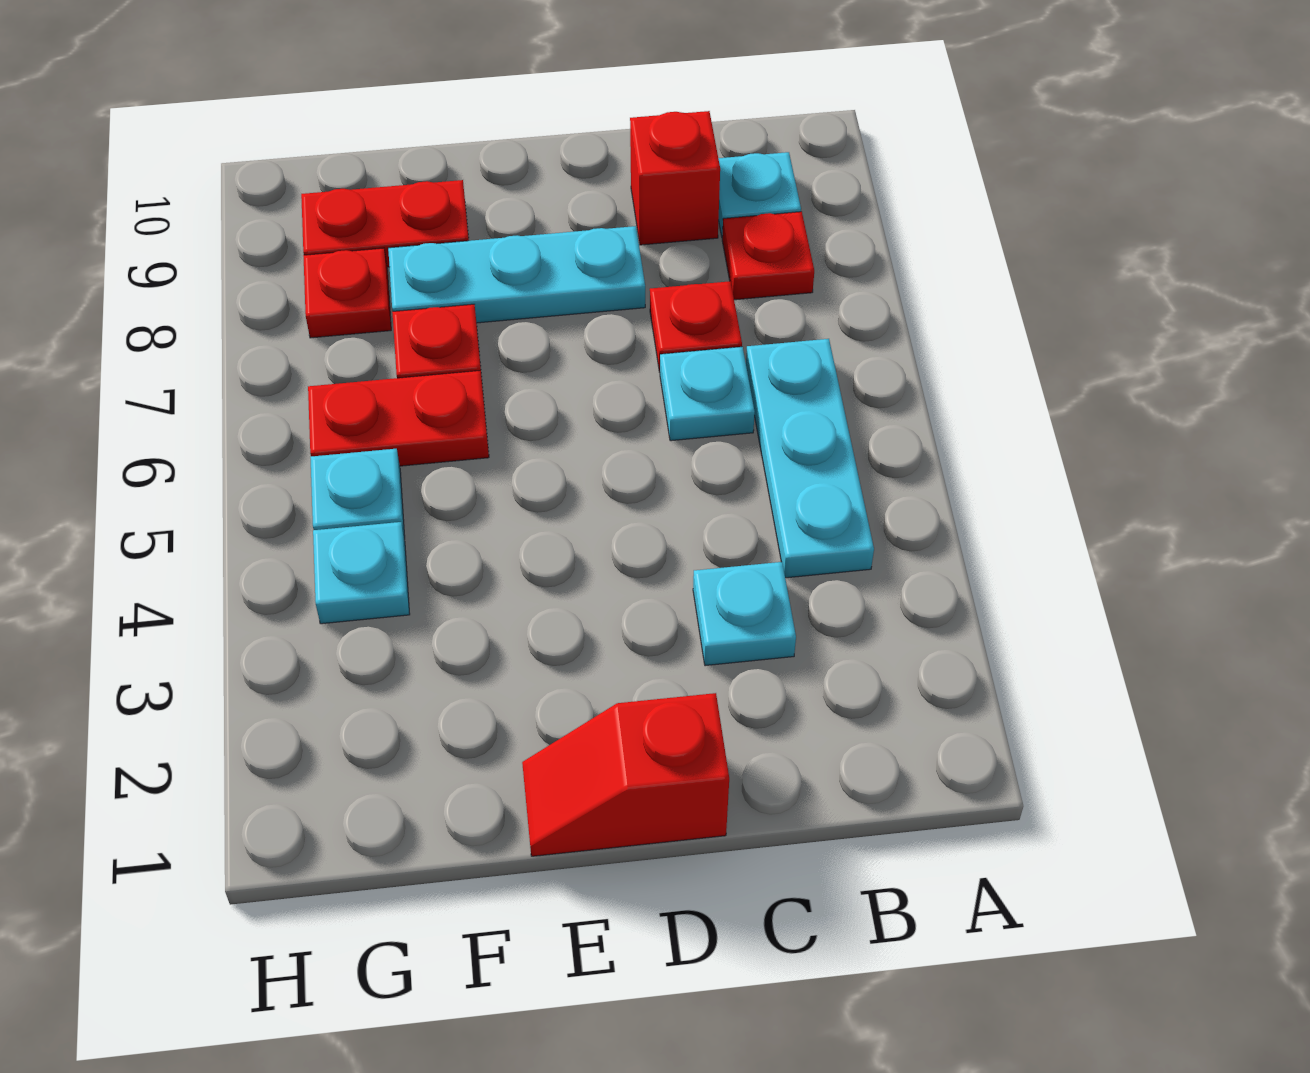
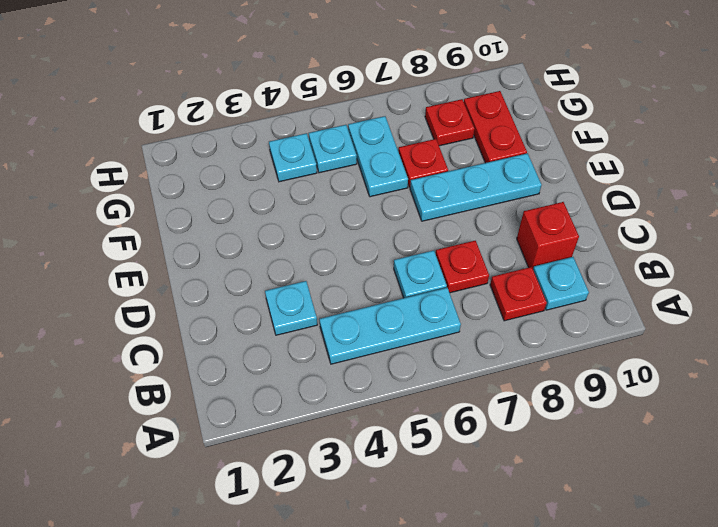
red 1x2 slope [522,693,729,856] -> none
cyan 1x3 plate [388,226,645,323] -> cyan 1x3 plate turned to [410,153,542,221]
red 1x2 plate [308,371,489,466] -> cyan 1x2 plate [348,116,408,197]

